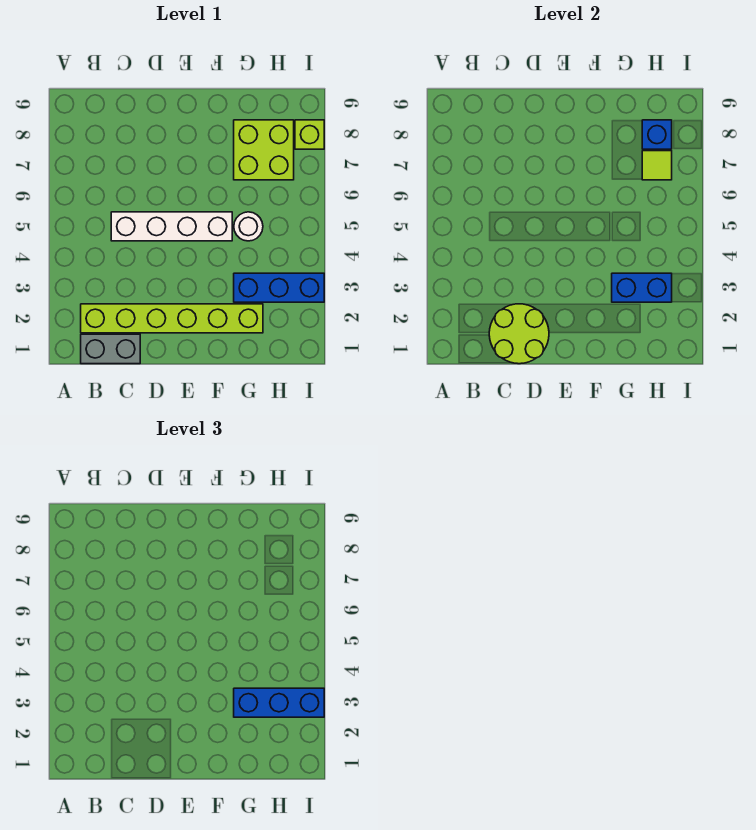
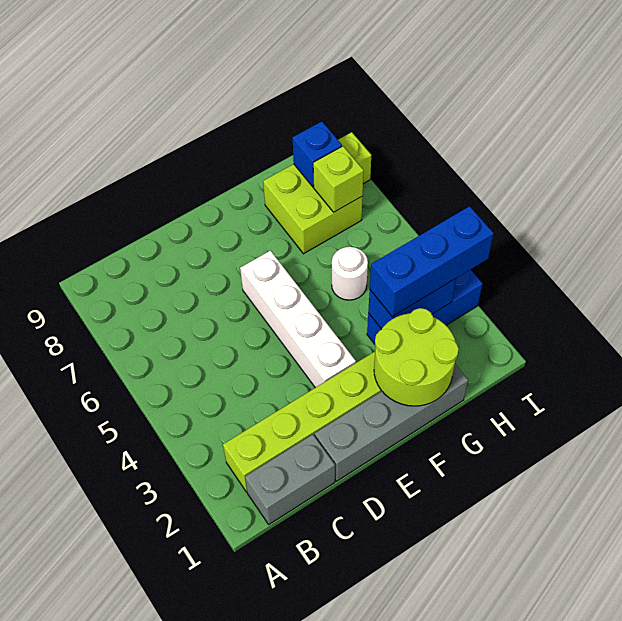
lime 2x2 round brick [489,304,549,364] -> lime 2x2 round brick moved to [374,308,459,406]
white 1x4 brick [111,212,232,241] -> white 1x4 brick turned to [240,251,356,388]
none -> grey 1x4 brick [315,364,468,481]
lime 1x1 tile [642,151,672,180] -> lime 1x1 brick [313,146,364,212]

